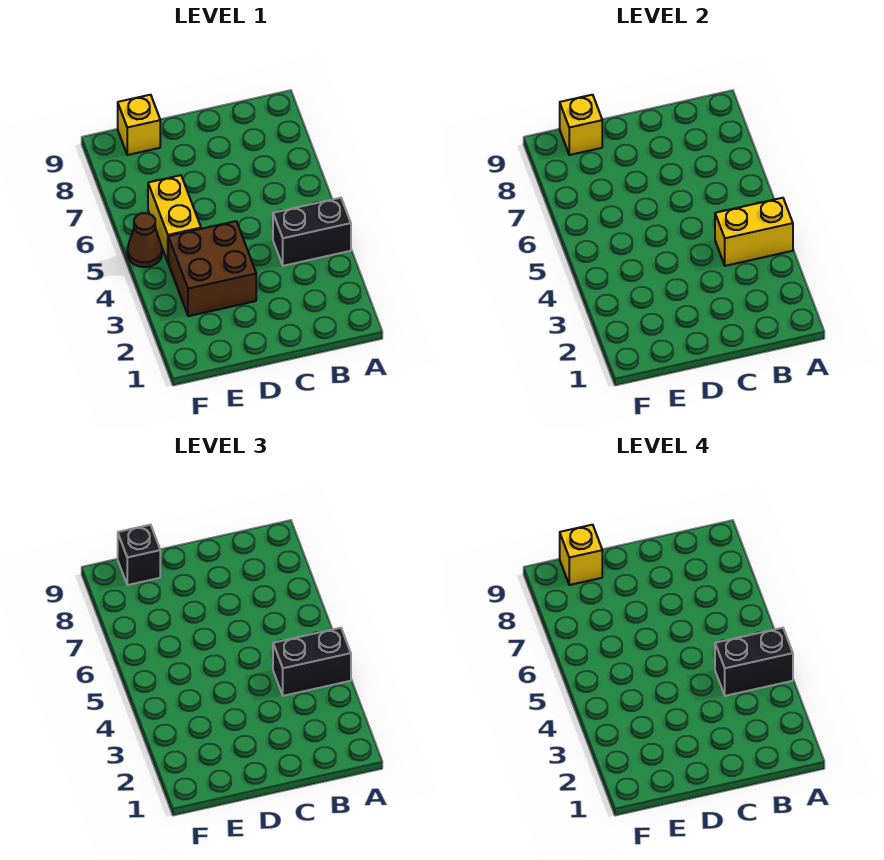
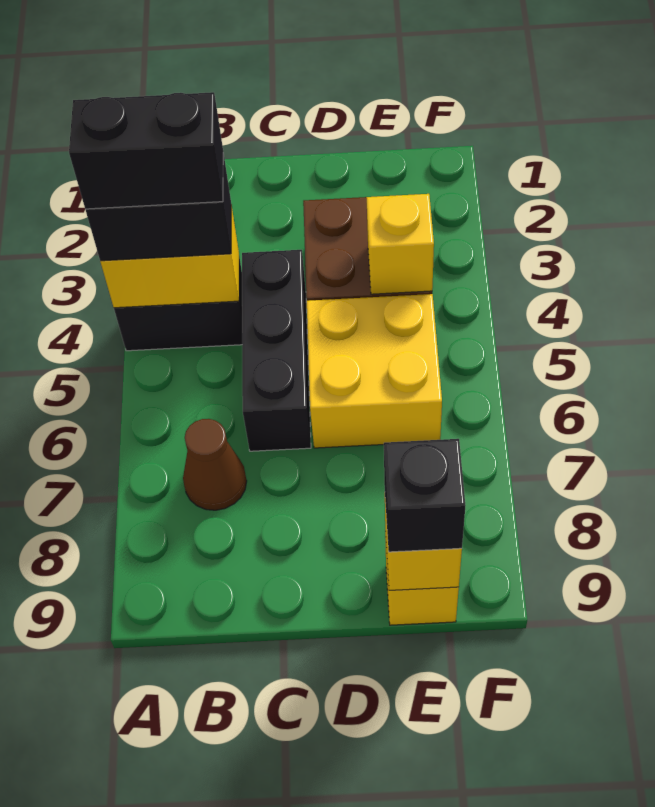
none -> black 1x3 brick [242,250,311,451]
yellow 1x2 brick [148,175,201,261] -> yellow 2x2 brick [307,294,442,448]
yellow 1x1 brick [560,525,602,585] -> yellow 1x1 brick moved to [366,194,434,294]
brown 1x1 cone [127,213,162,267] -> brown 1x1 cone moved to [183,419,247,510]

